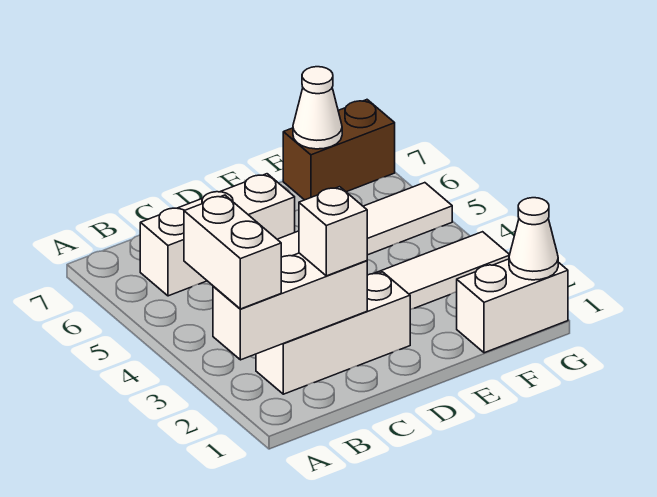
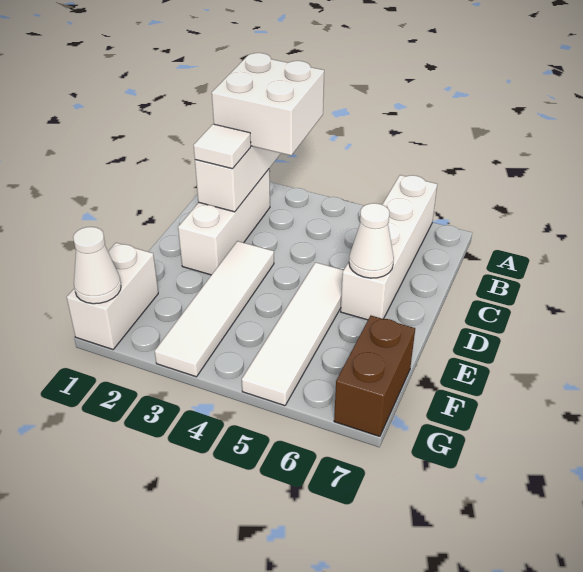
white 1x2 brick [184,195,281,309] -> white 2x2 brick [212,53,324,155]
white 1x3 brick [140,174,295,296] -> white 1x4 brick [341,175,437,320]
white 1x1 brick [299,187,367,276] -> white 1x1 tile [194,124,251,169]
white 1x1 cone [293,67,342,149] -> white 1x1 cone moved to [349,203,394,278]

